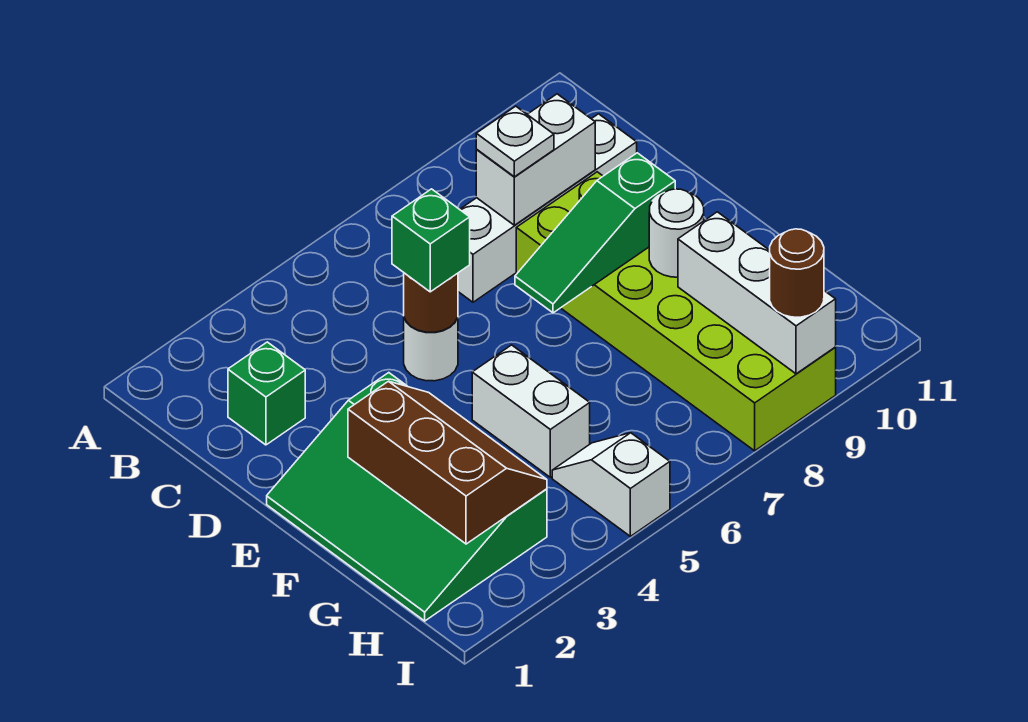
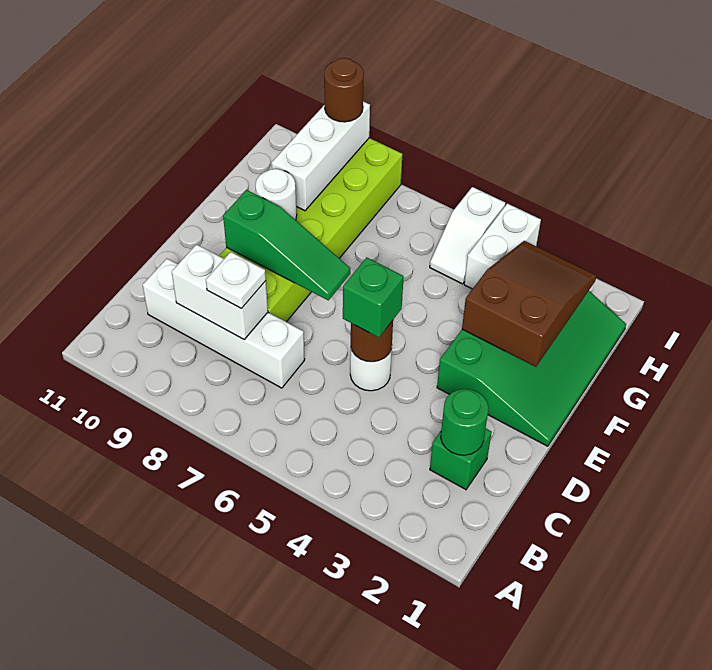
none -> green 1x1 round brick [441,389,488,455]
brown 2x3 slope [348,381,547,544] -> brown 2x3 slope turned to [462,241,596,367]
white 1x2 brick [472,345,590,477] -> white 1x2 brick moved to [464,203,541,289]

